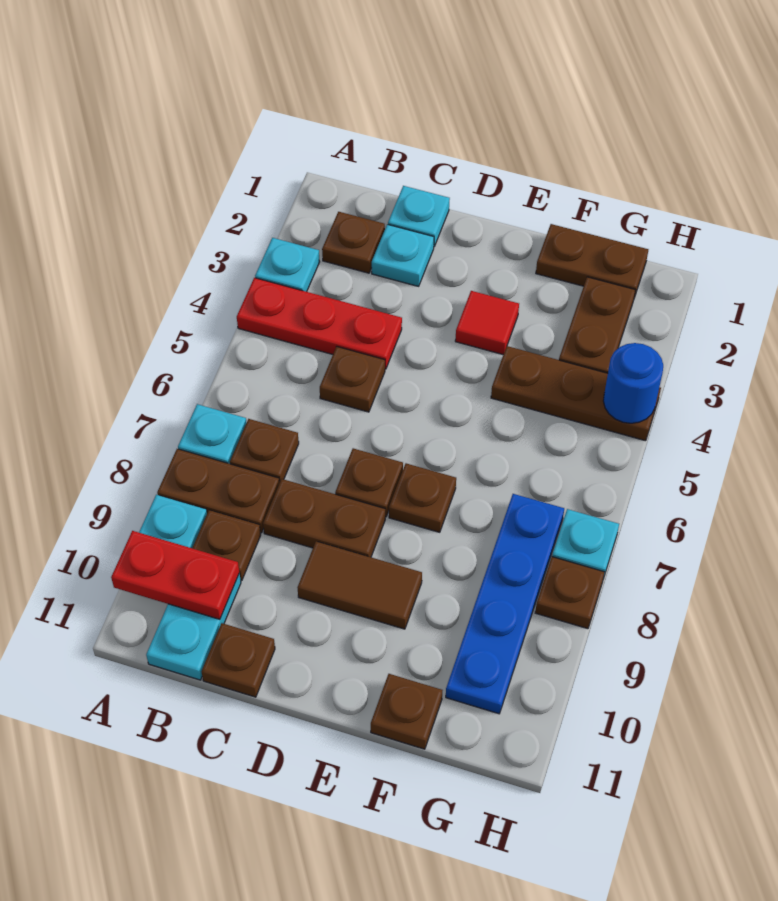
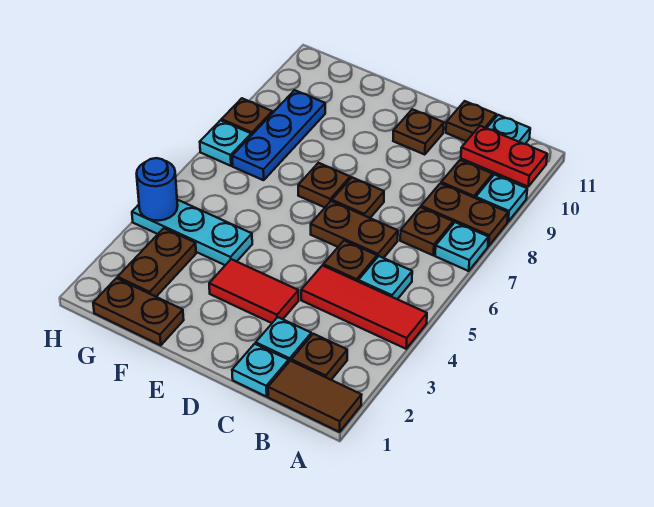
cyan 1x1 plate [255,238,320,292] -> cyan 1x1 plate moved to [358,256,412,299]
red 1x3 plate [237,278,402,369] -> red 1x3 tile [301,265,427,349]
brown 1x2 plate [263,479,385,557] -> brown 1x2 plate moved to [311,201,398,258]
brown 1x2 tile [297,541,422,629] -> brown 1x2 tile moved to [268,361,361,432]
red 1x1 tile [455,291,519,355] -> red 1x2 tile [209,259,299,323]
brown 1x3 plate [491,346,661,441] -> cyan 1x3 plate [132,200,252,265]
brown 1x1 plate [371,674,442,749] -> brown 1x1 plate moved to [393,109,444,155]
blue 1x4 plate [446,494,564,714] -> blue 1x3 plate [232,90,325,180]

